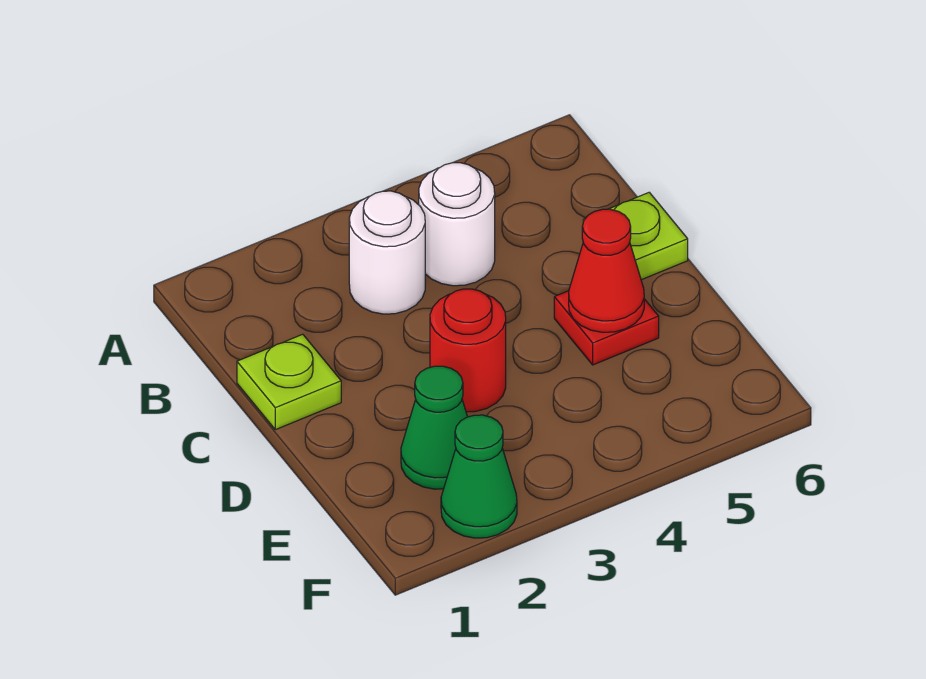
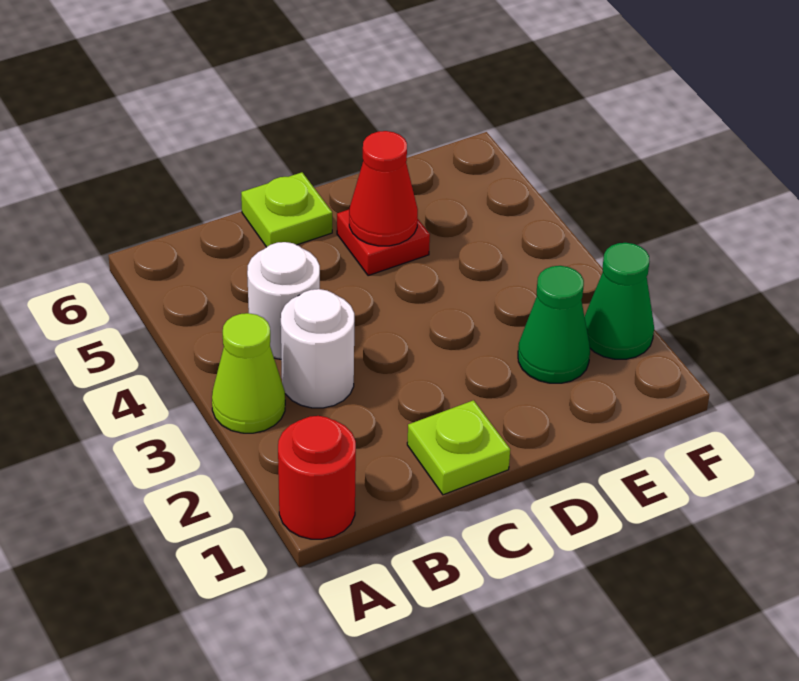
none -> lime 1x1 cone [212,313,285,433]
red 1x1 round brick [430,289,506,412] -> red 1x1 round brick moved to [278,416,356,539]

